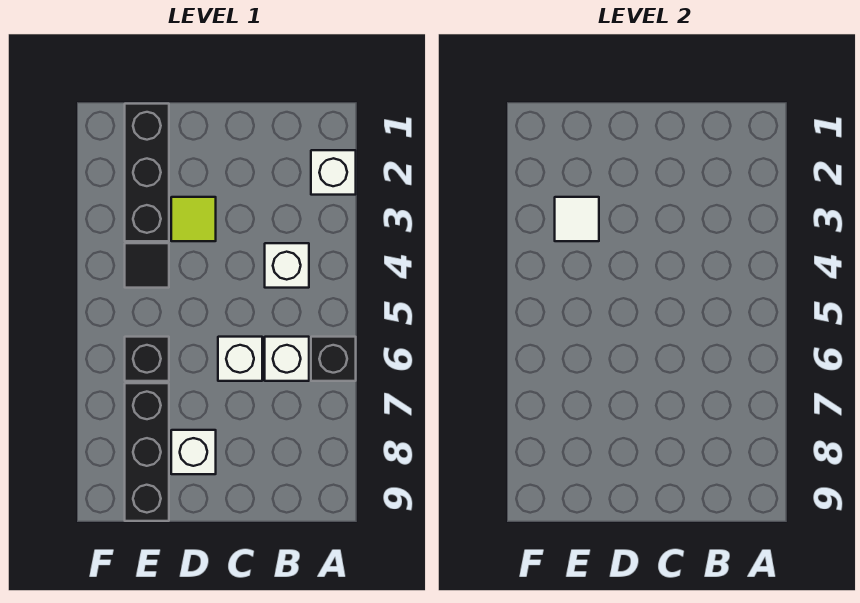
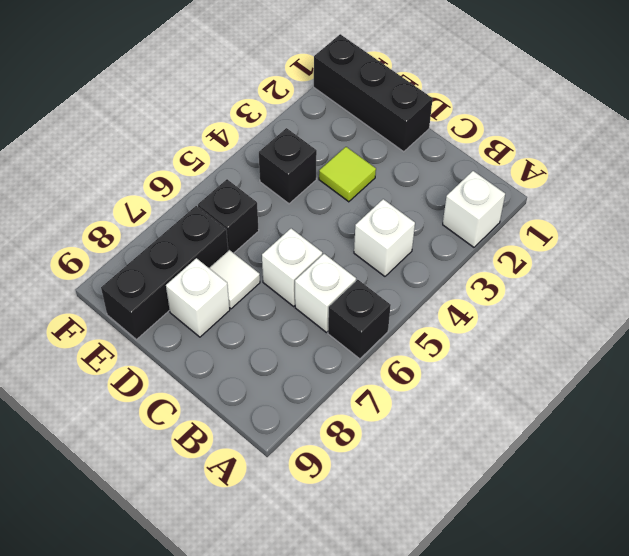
black 1x3 brick [125,104,169,241] -> black 1x3 brick turned to [314,34,433,152]
white 1x1 tile [555,197,599,241] -> white 1x1 tile moved to [209,250,260,309]
black 1x1 tile [125,243,169,288] -> black 1x1 brick [259,128,317,204]

